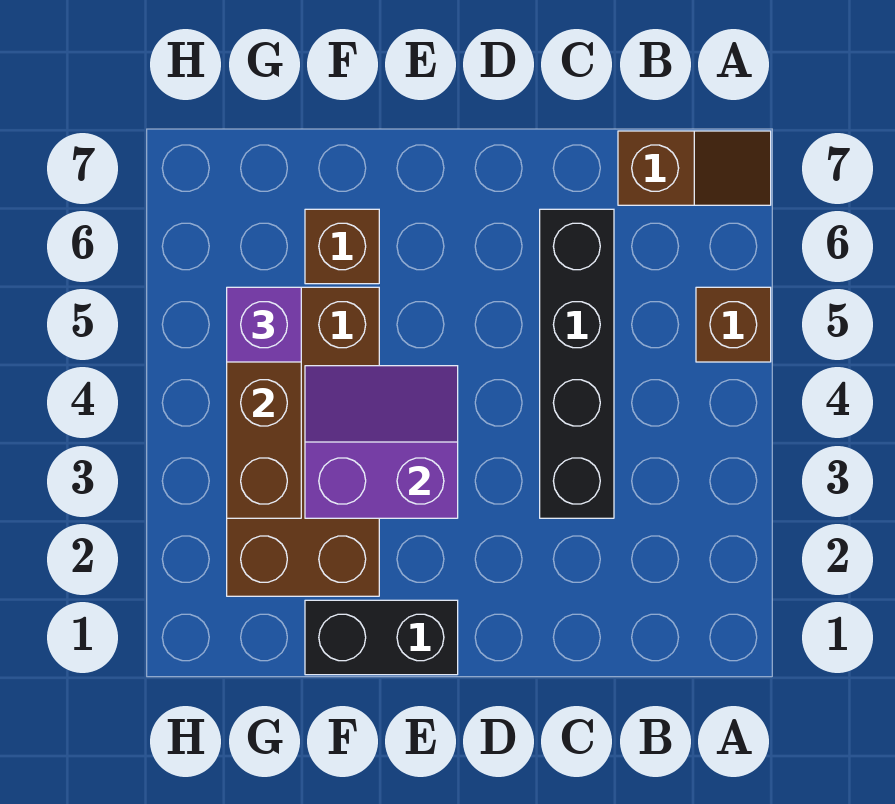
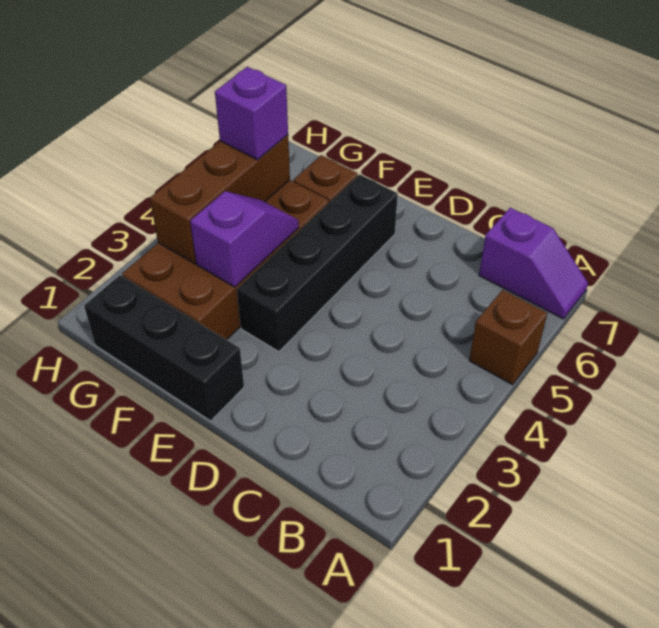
brown 1x2 slope [618,131,771,205] -> purple 1x2 slope [479,208,588,319]
black 1x4 brick [540,209,614,518] -> black 1x4 brick moved to [237,174,398,352]
black 1x2 brick [305,600,458,675] -> black 1x3 brick [84,275,244,421]
purple 2x2 slope [305,366,458,518] -> purple 1x2 slope [190,191,299,287]

